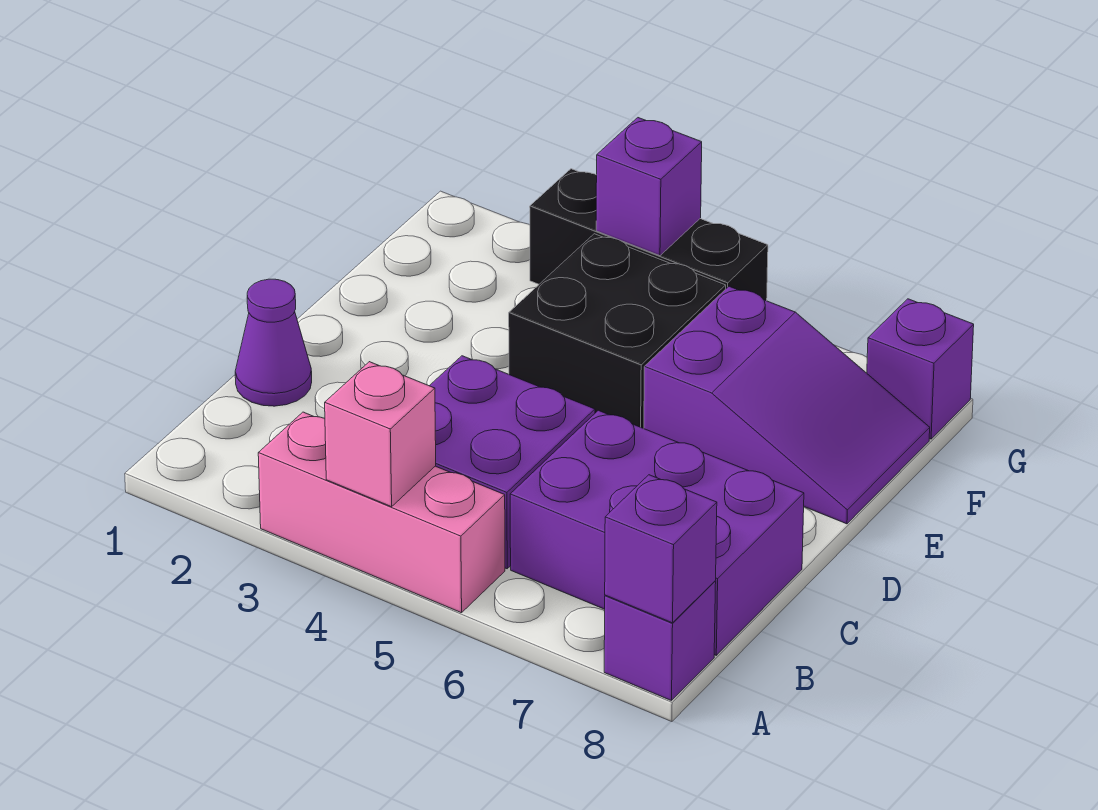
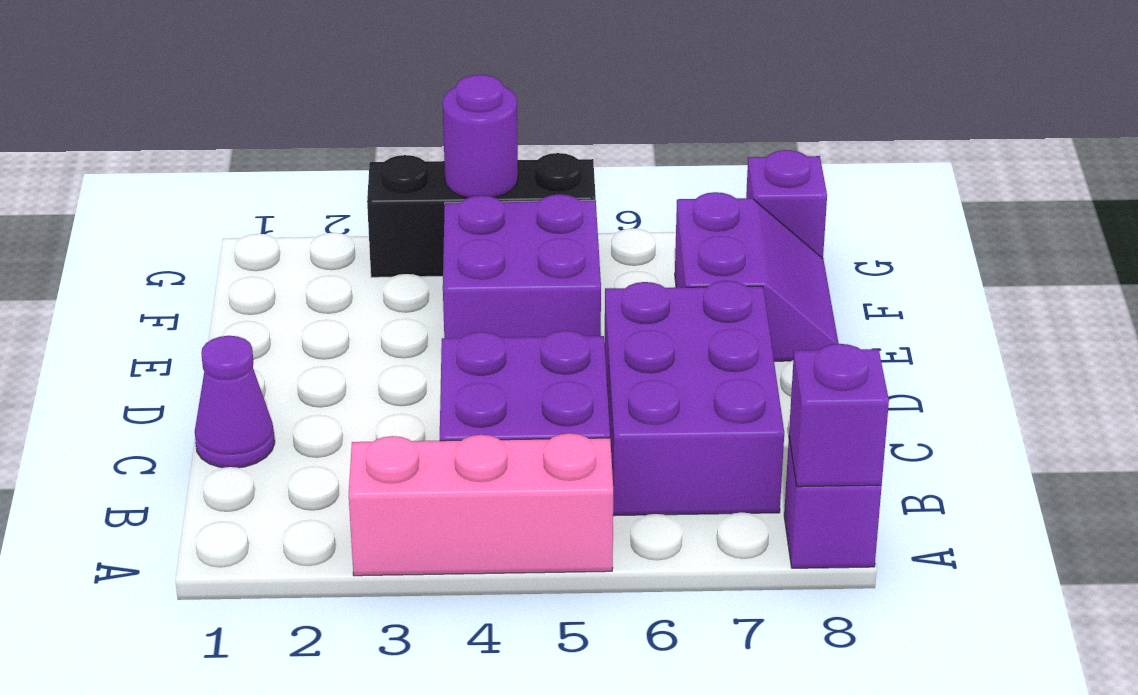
pink 1x1 brick [325,362,436,507] -> none
purple 2x3 brick [510,410,804,655] -> purple 2x3 brick turned to [605,281,784,516]
black 2x2 brick [509,234,726,429] -> purple 2x2 brick [443,194,601,338]
purple 2x3 slope [644,286,930,524] -> purple 2x2 slope [675,192,839,361]
purple 1x1 brick [596,118,702,256] -> purple 1x1 round brick [443,75,518,198]

